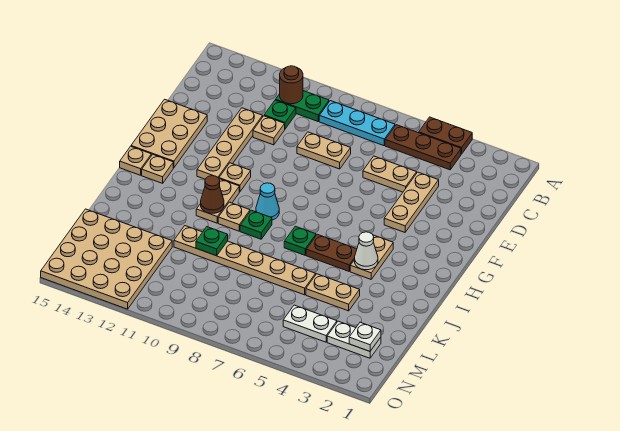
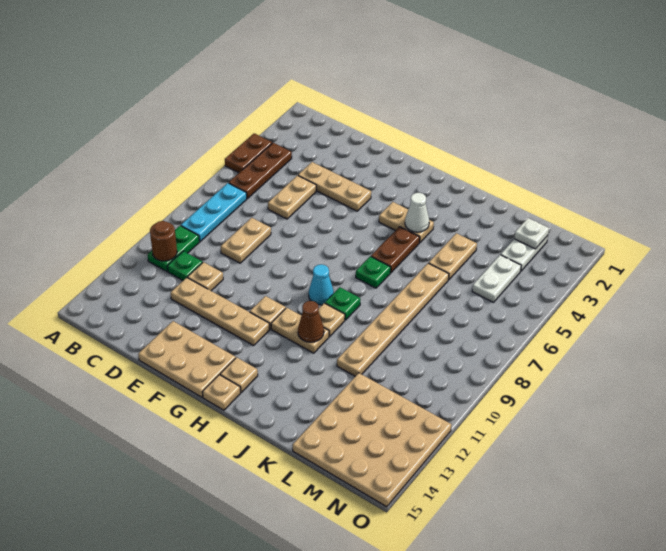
green 1x1 plate [196,227,228,256] -> none

